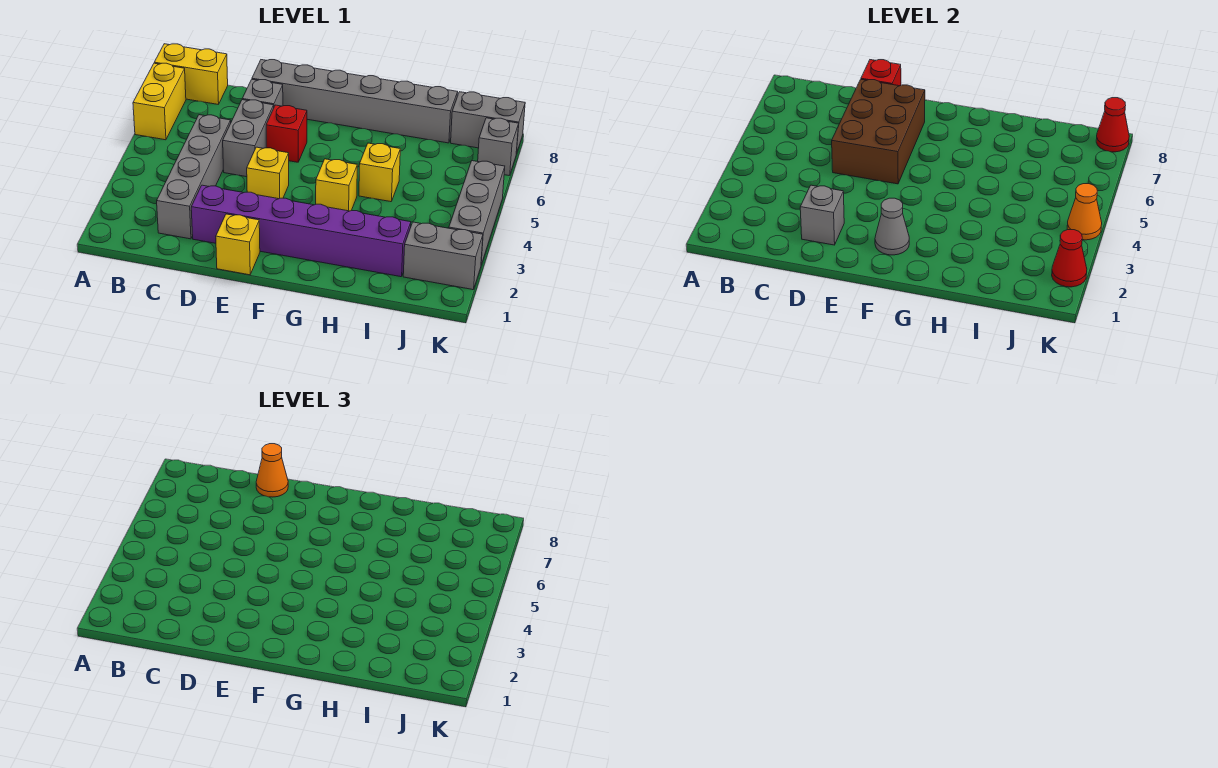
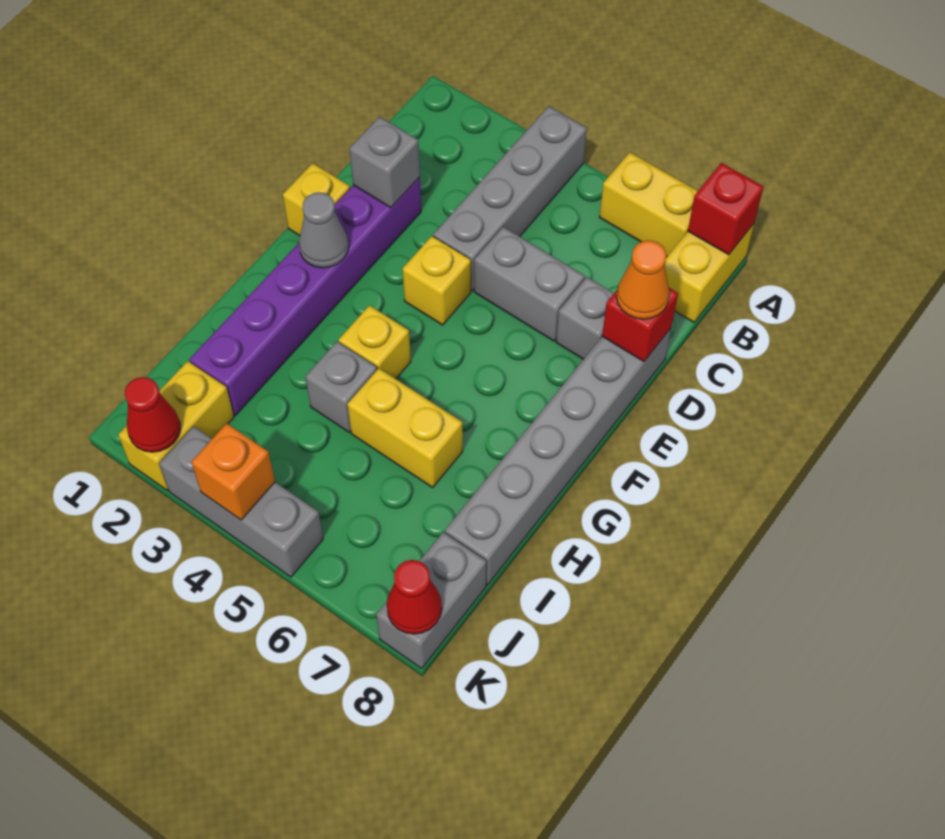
grey 1x4 brick [157,115,231,239] -> grey 1x4 brick turned to [433,106,587,291]
brown 2x3 brick [832,79,925,184] -> none
red 1x1 brick [266,105,307,162] -> red 1x1 brick moved to [688,163,764,255]
yellow 1x1 brick [359,143,400,202] -> yellow 1x2 brick [347,368,463,487]
grey 1x2 brick [403,222,483,290] -> yellow 1x2 brick [118,361,234,490]
orange 1x1 cone [1067,184,1102,240] -> orange 1x1 brick [191,423,275,520]
grey 1x1 brick [478,118,519,176] -> grey 1x1 brick moved to [305,341,377,432]

